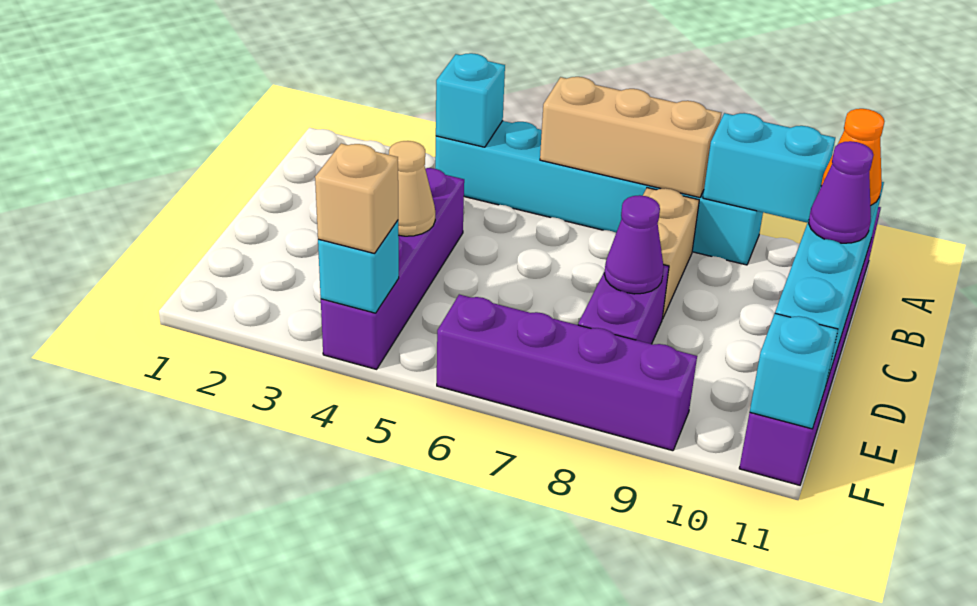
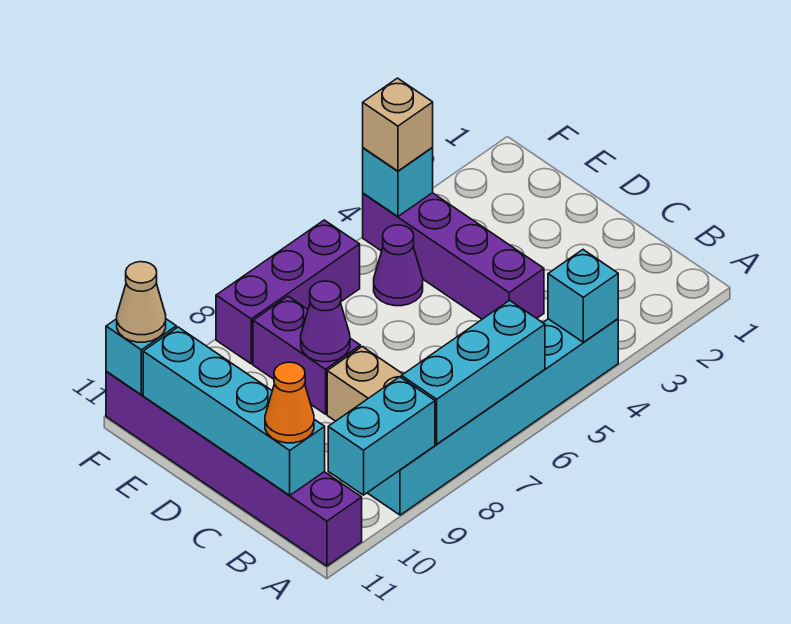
tan 1x3 brick [540,77,721,198] -> cyan 1x3 brick [401,300,545,444]
purple 1x1 cone [809,141,873,243] -> purple 1x1 cone moved to [374,225,423,306]
tan 1x1 cone [389,141,435,236] -> tan 1x1 cone moved to [117,262,166,342]
purple 1x4 brick [437,295,697,451] -> purple 1x3 brick [216,220,360,364]

